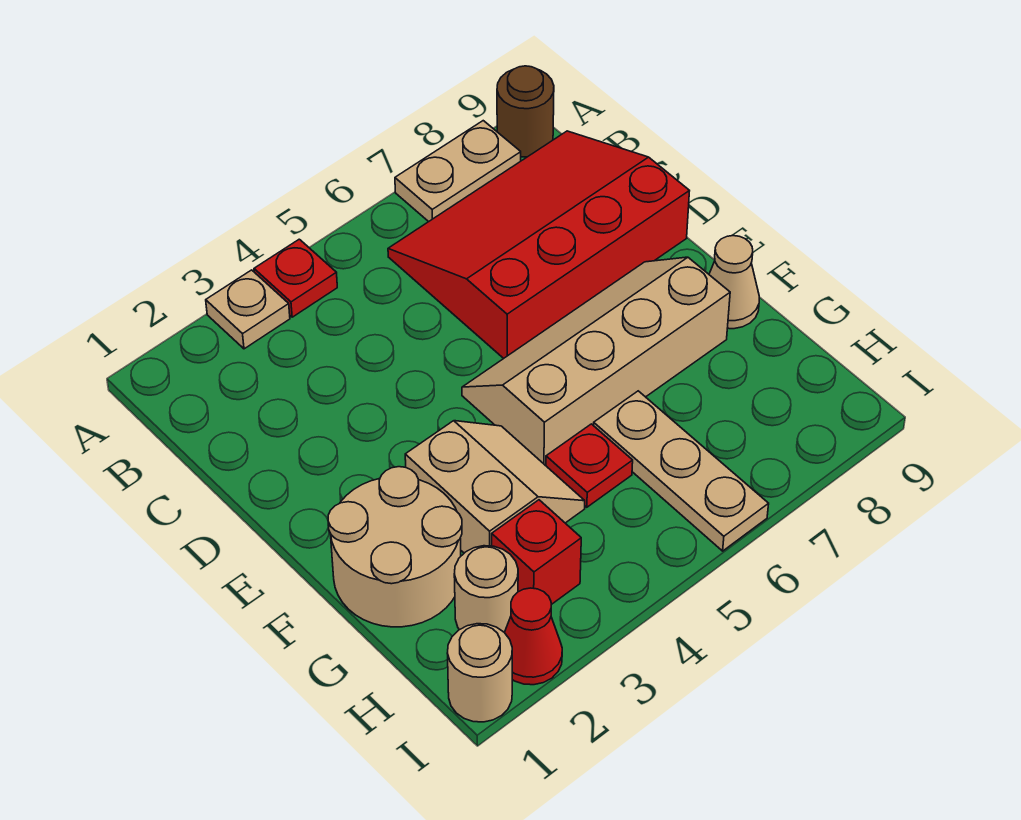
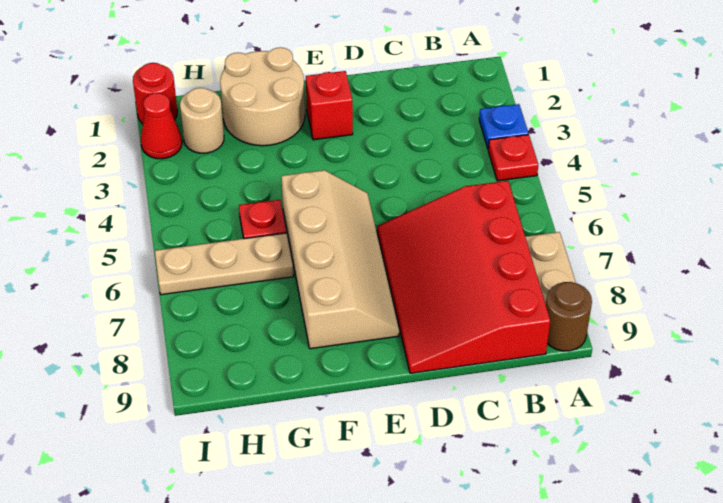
tan 1x1 plate [206,270,290,349] -> blue 1x1 plate [479,104,529,148]
red 3x4 slope [388,131,689,358] -> red 3x4 slope turned to [377,181,550,373]
tan 2x2 slope [405,421,585,553] -> none
tan 1x1 cone [709,236,759,329] -> none
red 1x1 brick [492,500,581,605] -> red 1x1 brick moved to [306,71,353,140]
tan 1x1 round brick [447,624,512,722] -> red 1x1 round brick [133,63,177,124]

